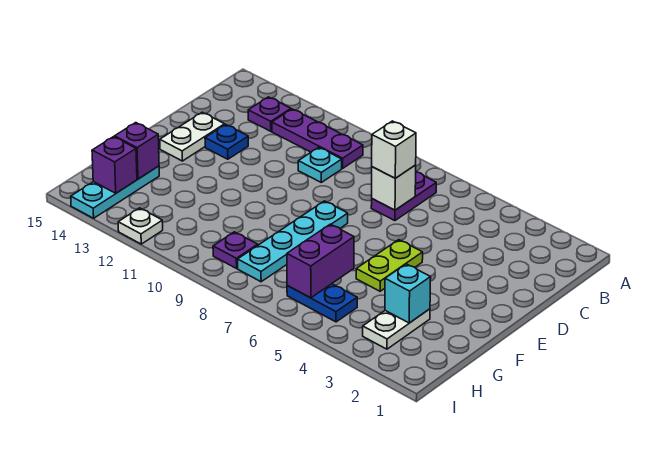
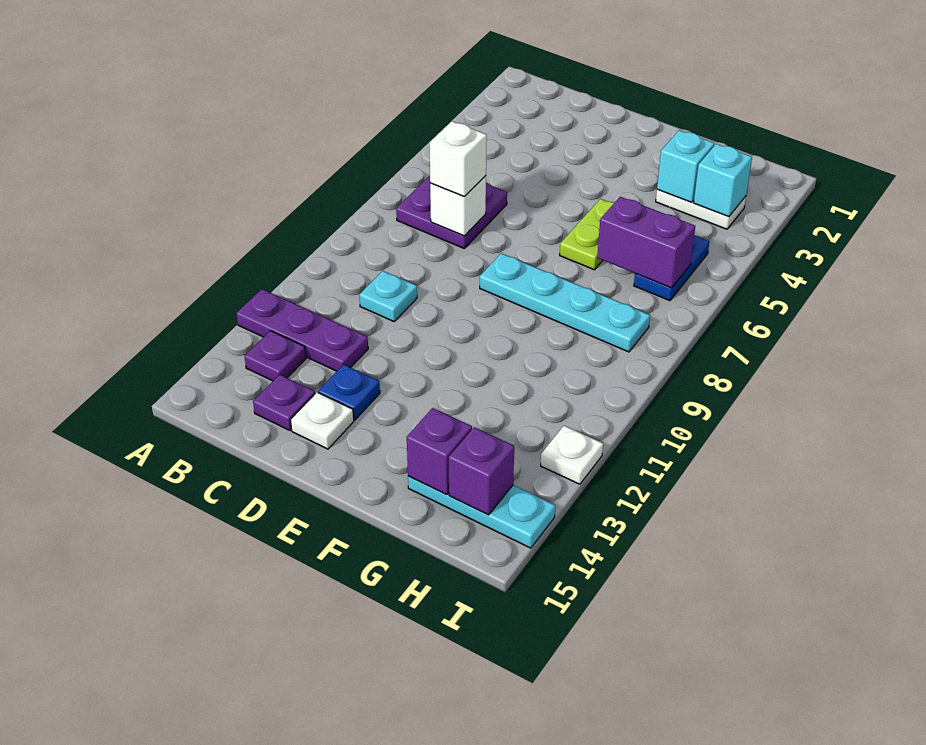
purple 1x2 plate [371,172,436,221] -> purple 2x2 plate [396,176,507,248]
purple 1x3 plate [272,109,363,168] -> purple 1x3 plate turned to [236,289,368,371]
white 1x2 plate [160,112,225,161] -> white 1x1 plate [291,392,354,449]
lime 1x2 plate [356,240,423,291] -> lime 1x2 plate turned to [560,199,614,270]
none -> cyan 1x1 brick [694,144,752,217]
purple 1x1 plate [213,232,258,268] -> purple 1x1 plate moved to [253,375,315,430]

